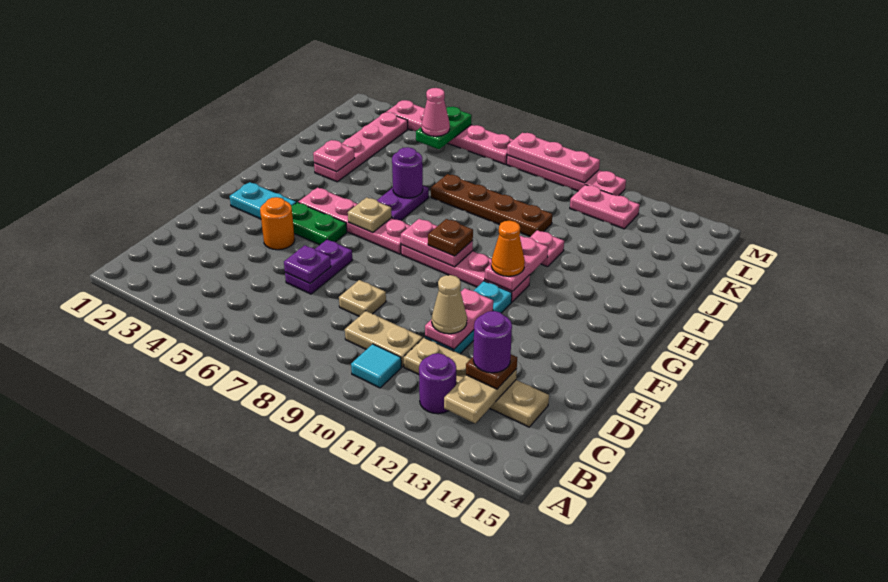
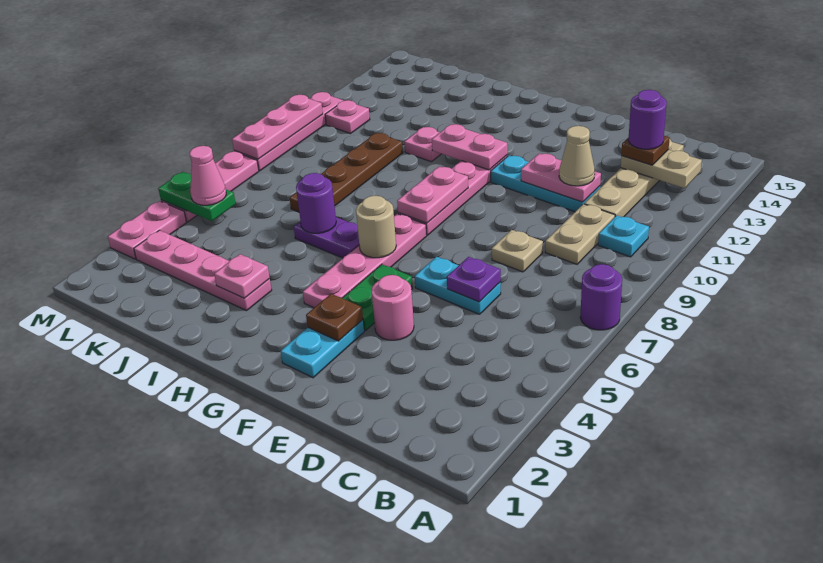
cyan 1x1 tile [351,344,401,388] -> cyan 1x1 plate [598,215,649,257]
purple 1x1 round brick [419,353,456,414] -> purple 1x1 round brick moved to [580,264,622,330]
purple 1x2 plate [285,240,352,294] -> cyan 1x2 plate [415,257,501,314]
orange 1x1 round brick [260,197,295,250] -> pink 1x1 round brick [371,275,414,340]
tan 1x1 plate [348,197,392,233] -> tan 1x1 round brick [356,196,396,258]
brown 1x1 plate [428,219,473,256] -> brown 1x1 plate moved to [306,294,363,341]
orange 1x1 cone [491,221,525,276] -> none
pink 1x2 plate [570,185,640,229] -> pink 1x1 plate [325,100,370,134]

